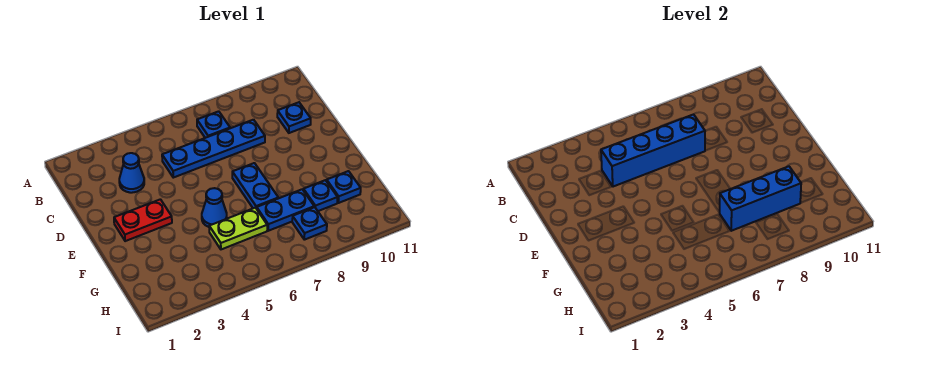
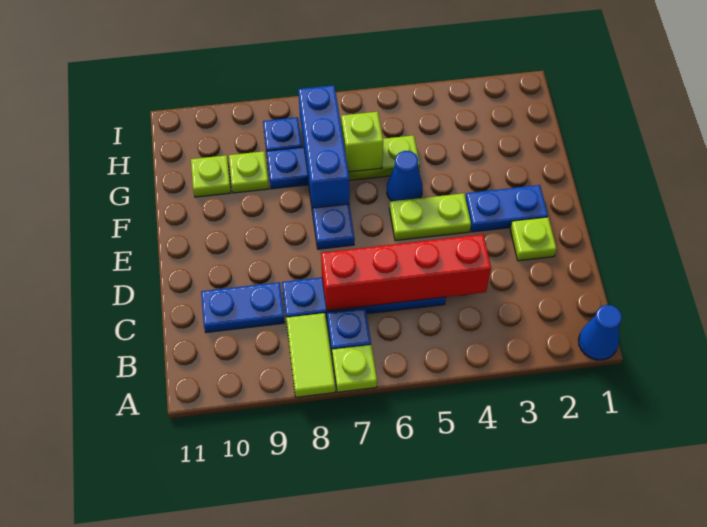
none -> lime 1x1 plate [332,345,377,392]
none -> lime 1x2 tile [286,313,335,397]
blue 1x1 cone [119,153,144,193] -> blue 1x1 cone moved to [578,305,622,360]
blue 1x4 brick [601,114,705,187] -> red 1x4 brick [321,234,491,311]
blue 1x1 plate [277,102,311,133] -> blue 1x2 plate [201,282,285,333]
none -> lime 1x1 plate [510,217,557,261]
red 1x2 plate [114,199,172,241] -> blue 1x2 plate [466,185,548,232]
none -> lime 1x2 plate [389,193,471,241]
none -> lime 1x1 brick [341,112,383,172]
blue 1x3 brick [720,166,801,231] -> blue 1x3 brick turned to [298,85,349,208]
blue 1x1 plate [303,180,338,211] -> lime 1x1 plate [229,151,269,193]
blue 1x1 plate [327,171,361,203] -> lime 1x1 plate [191,155,231,197]

